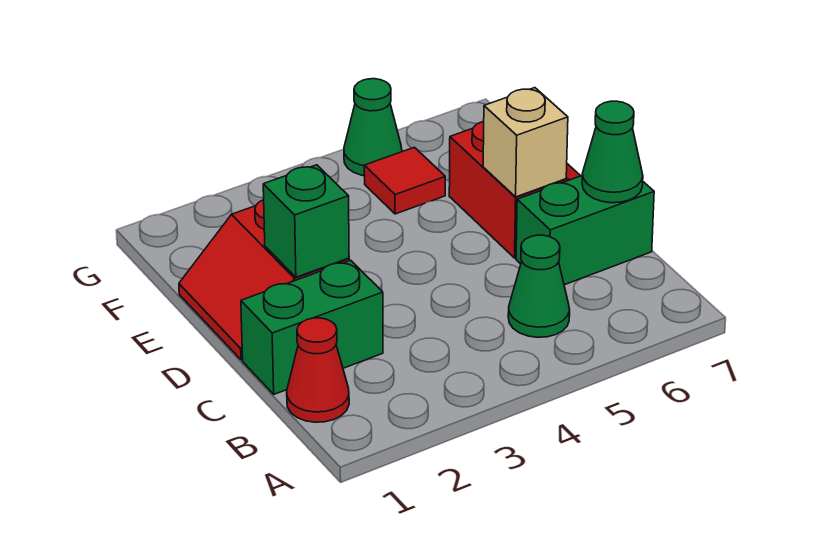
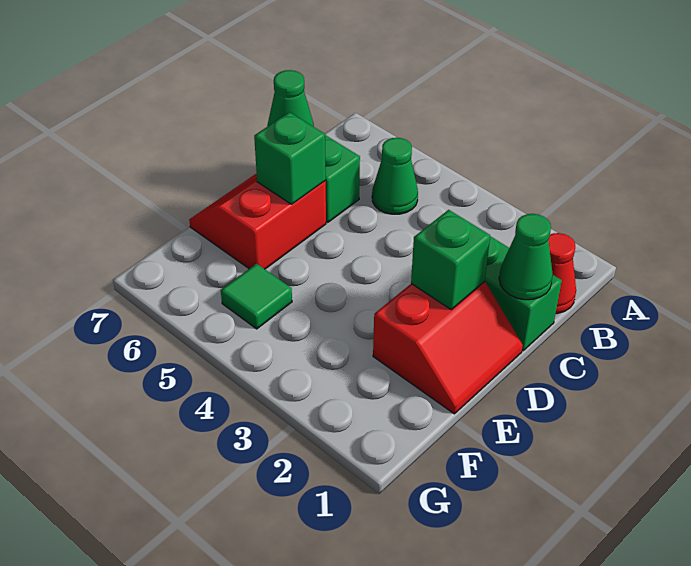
tan 1x1 brick [483,88,568,197] -> green 1x1 brick [254,112,326,204]
red 1x1 tile [364,147,445,214] -> green 1x1 tile [221,264,292,329]
green 1x1 cone [344,79,402,176] -> green 1x1 cone moved to [499,214,553,300]

